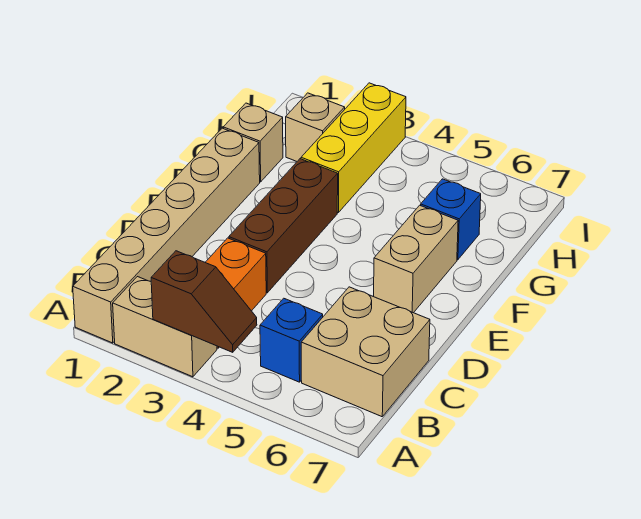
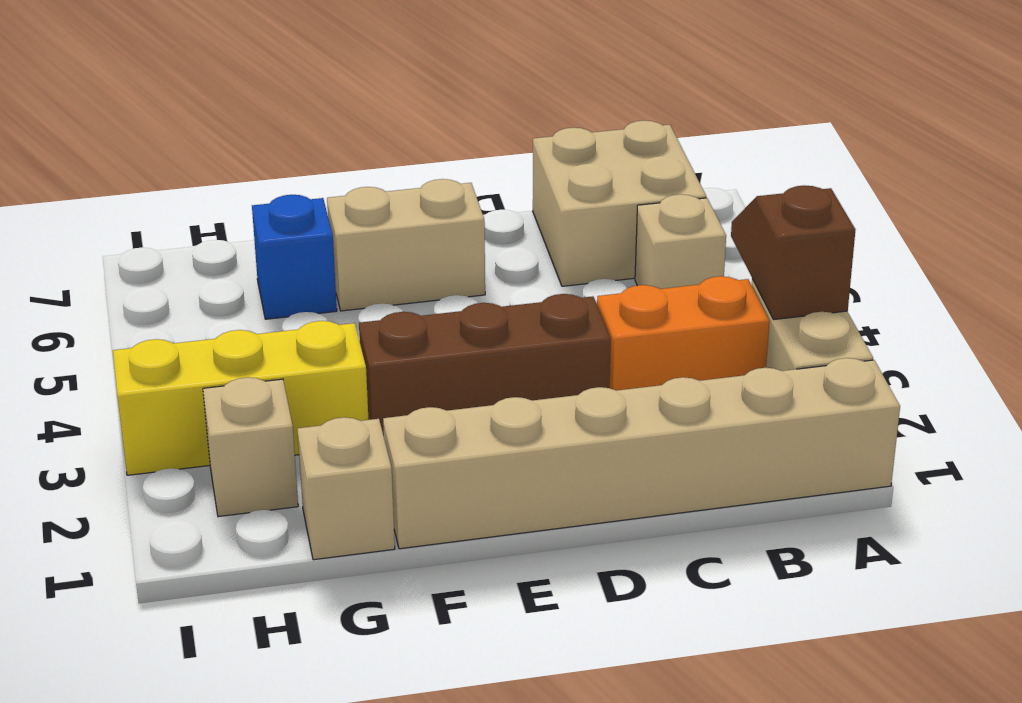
blue 1x1 brick [260,298,323,382] -> tan 1x1 brick [635,194,726,289]

